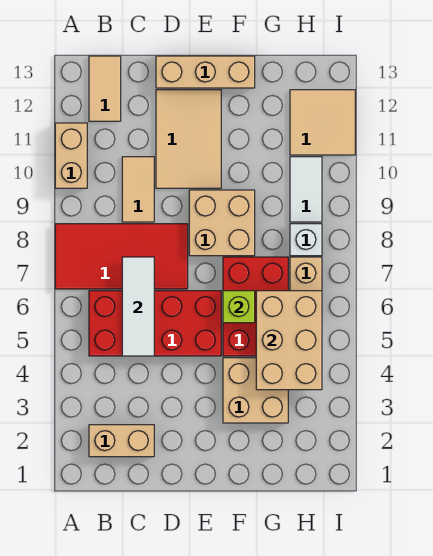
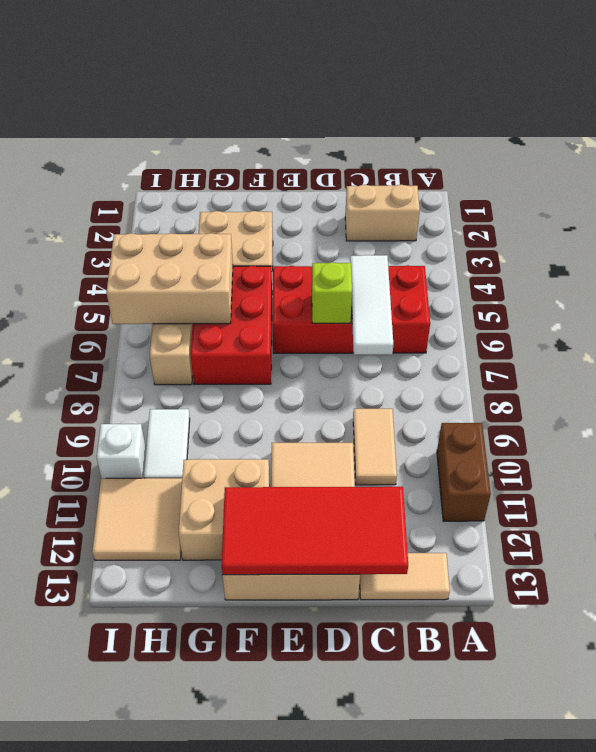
red 2x4 tile [55,224,188,289] -> red 2x4 tile moved to [222,487,408,575]
tan 1x2 brick [55,123,87,188] -> brown 1x2 brick [437,423,491,521]
tan 1x2 tile [89,56,121,121] -> tan 1x2 tile turned to [360,553,450,600]
tan 2x2 brick [189,190,255,256] -> tan 2x2 brick moved to [179,459,270,560]
lime 1x1 brick [223,291,255,323] -> lime 1x1 brick moved to [312,262,352,323]
tan 2x3 brick [256,291,322,390] -> tan 2x3 brick turned to [106,233,233,324]
white 1x1 brick [290,224,322,256] -> white 1x1 brick moved to [97,424,146,479]

